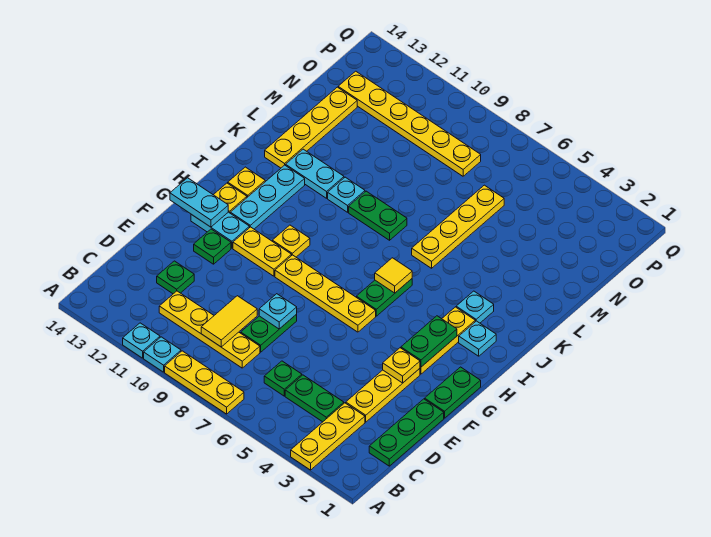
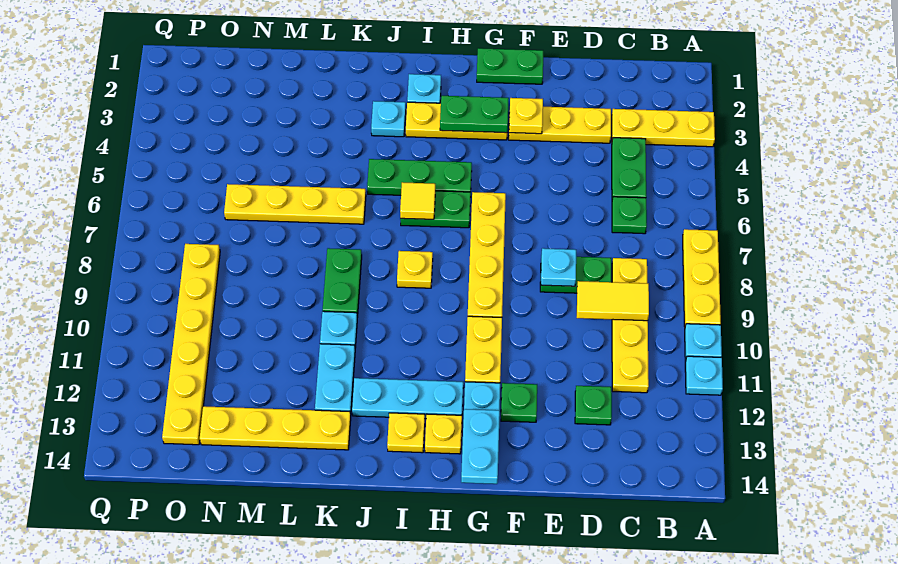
green 1x3 plate [369,399,444,466] -> green 1x3 plate moved to [367,159,472,195]
yellow 1x1 plate [272,225,310,257] -> yellow 1x1 plate moved to [397,251,433,288]

